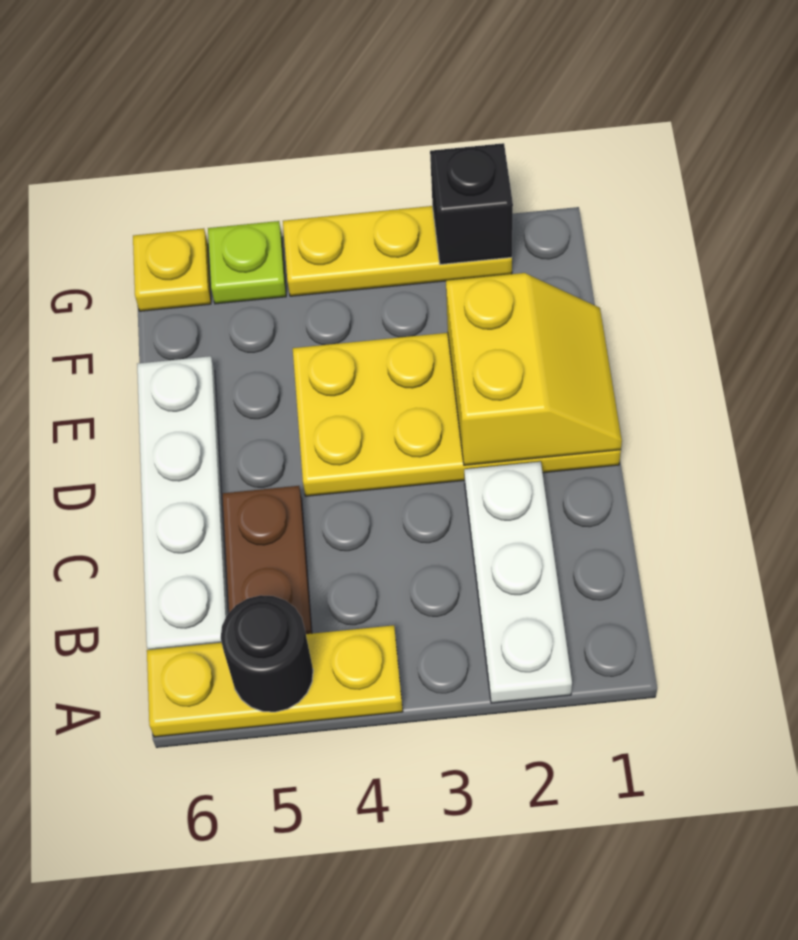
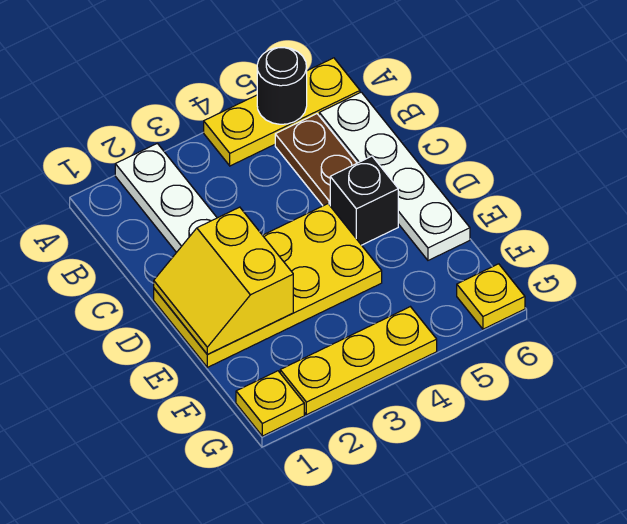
none -> yellow 1x1 plate [236,371,304,436]
black 1x1 brick [430,143,513,265] -> black 1x1 brick moved to [330,156,398,245]
lime 1x1 plate [208,221,286,304] -> none

